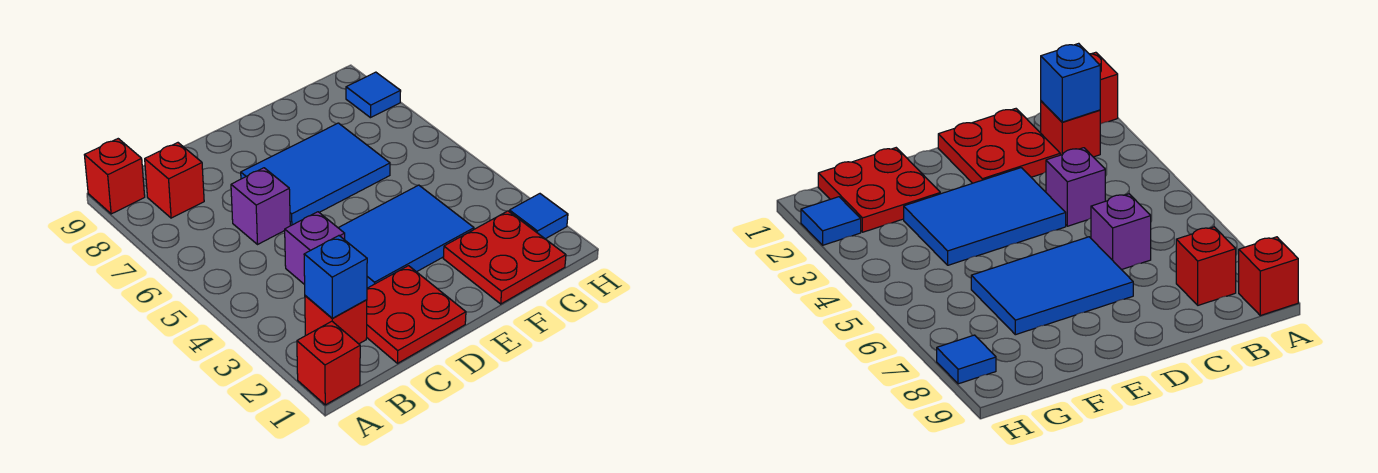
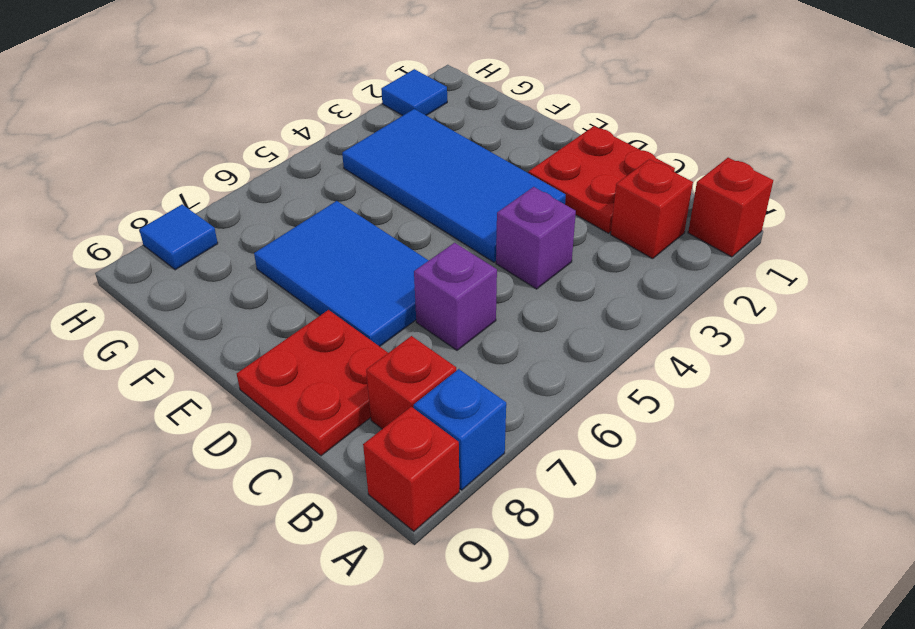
blue 1x1 brick [304,236,367,318] -> blue 1x1 brick moved to [414,369,506,490]
blue 2x3 tile [339,185,474,288] -> blue 2x4 tile [342,109,566,262]
red 2x2 plate [443,211,566,304] -> red 2x2 plate moved to [237,310,388,456]

